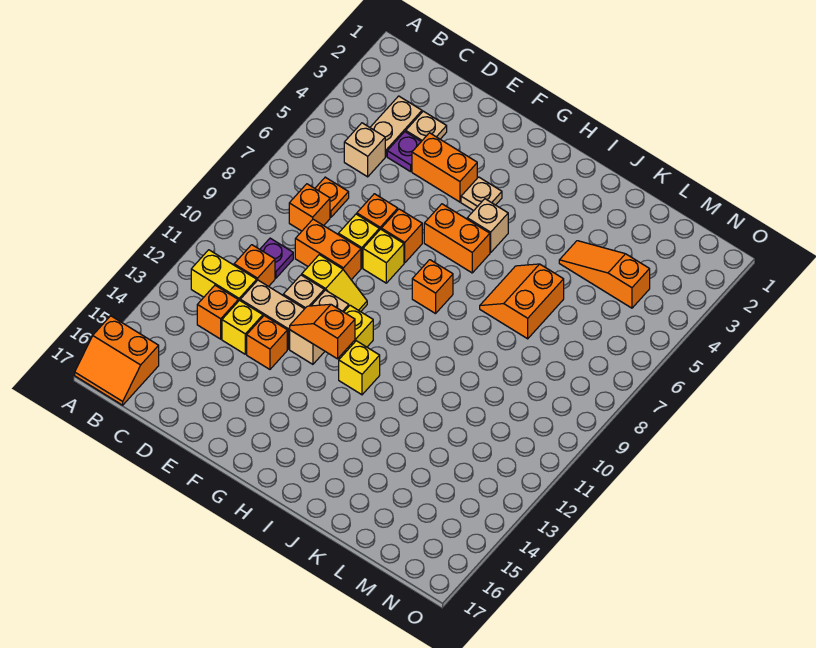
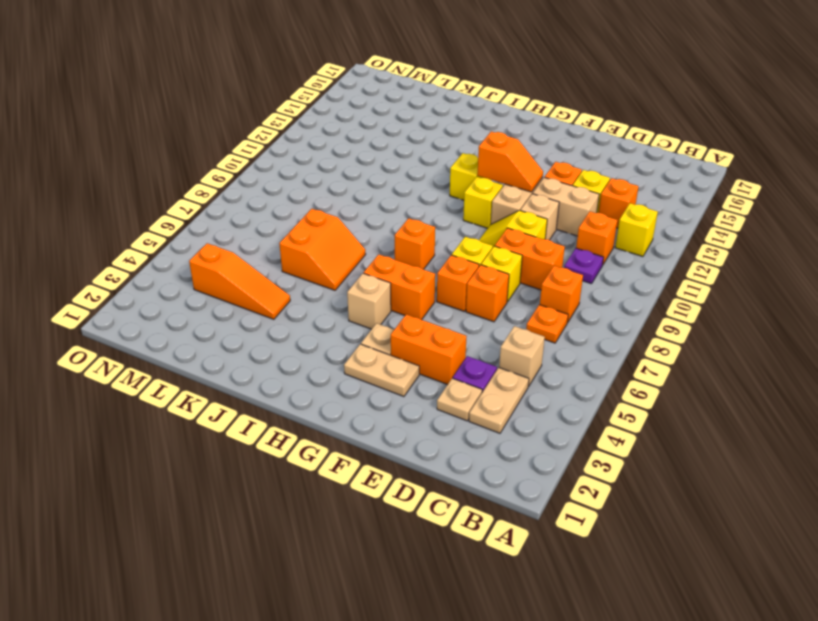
orange 2x2 slope [75,316,159,405] -> none
yellow 1x2 brick [191,250,257,301] -> yellow 1x1 brick [615,203,658,257]
none -> tan 1x2 plate [344,344,419,397]

